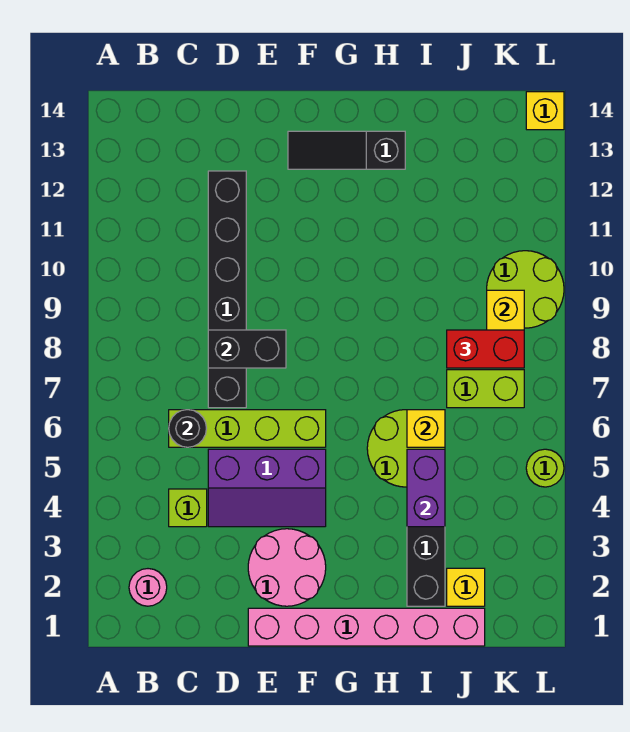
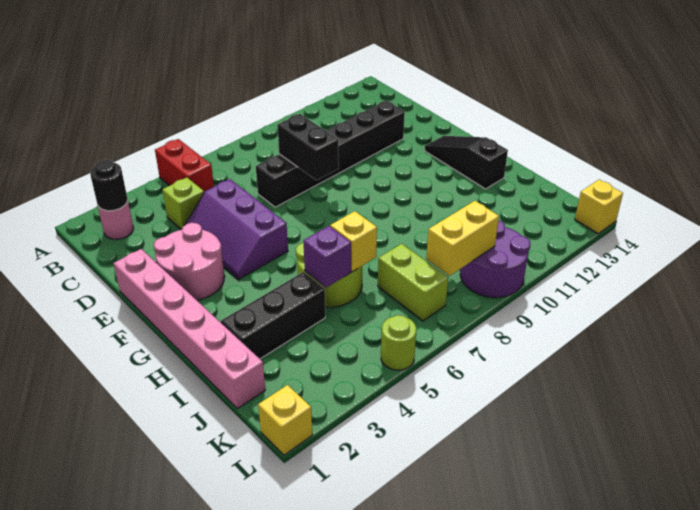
lime 1x4 brick [169,410,326,447] -> none
black 1x1 round brick [169,410,206,447] -> black 1x1 round brick moved to [90,160,128,211]
purple 1x2 brick [407,449,445,527] -> purple 1x1 brick [304,226,351,288]
yellow 1x1 brick [447,568,485,606] -> yellow 1x1 brick moved to [258,385,312,455]
red 1x2 brick [447,330,524,368] -> red 1x2 brick moved to [155,139,214,193]
lime 2x2 round brick [487,251,564,328] -> purple 2x2 round brick [460,221,530,298]

